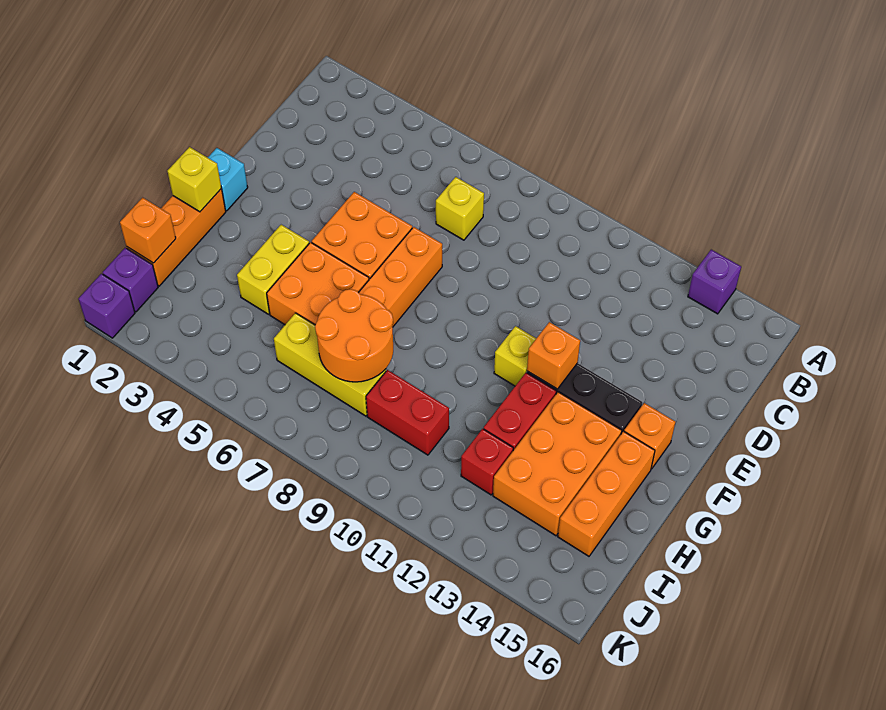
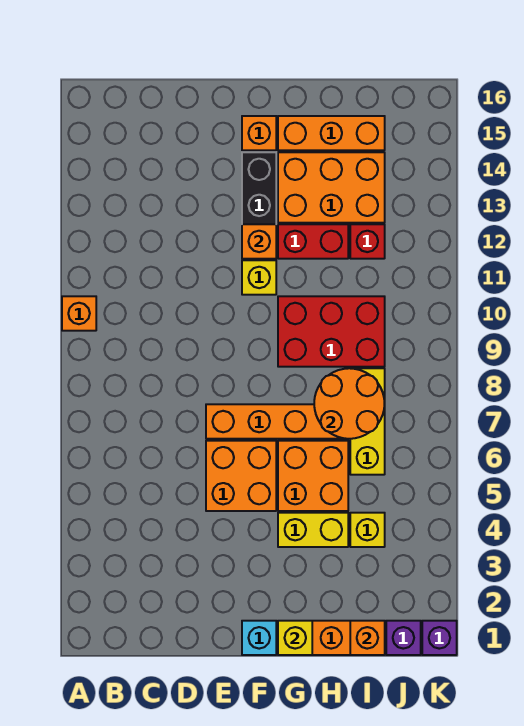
none -> orange 1x1 brick [62,296,96,331]
purple 1x1 brick [688,250,741,314] -> none
yellow 1x1 brick [436,177,484,240] -> yellow 1x1 brick moved to [350,513,385,547]
red 1x2 brick [366,370,449,455] -> red 2x3 brick [278,296,385,367]

